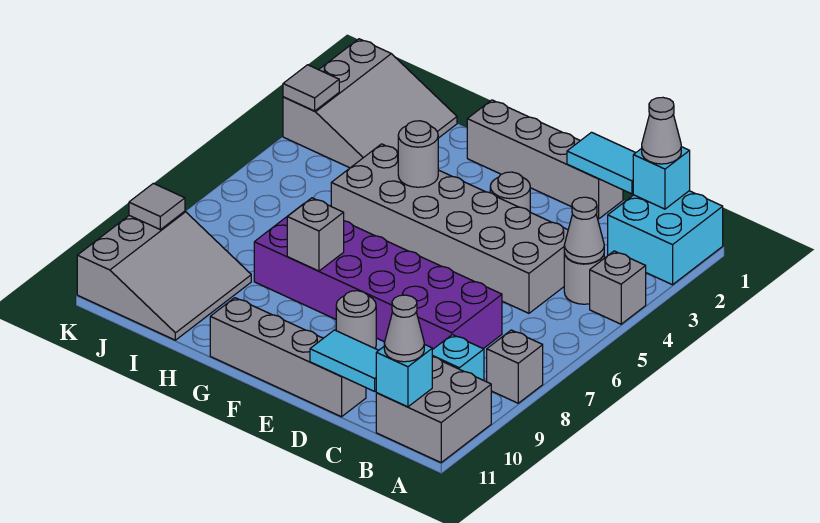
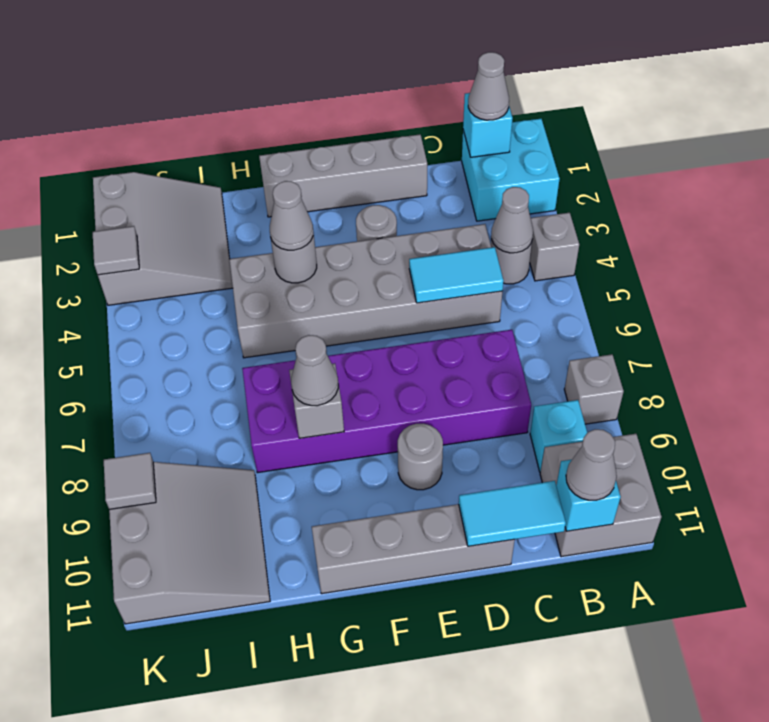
cyan 1x2 tile [567,132,635,194] -> cyan 1x2 tile moved to [409,247,503,303]
none -> grey 1x1 cone [270,181,313,250]
none -> grey 1x1 cone [291,335,338,406]

